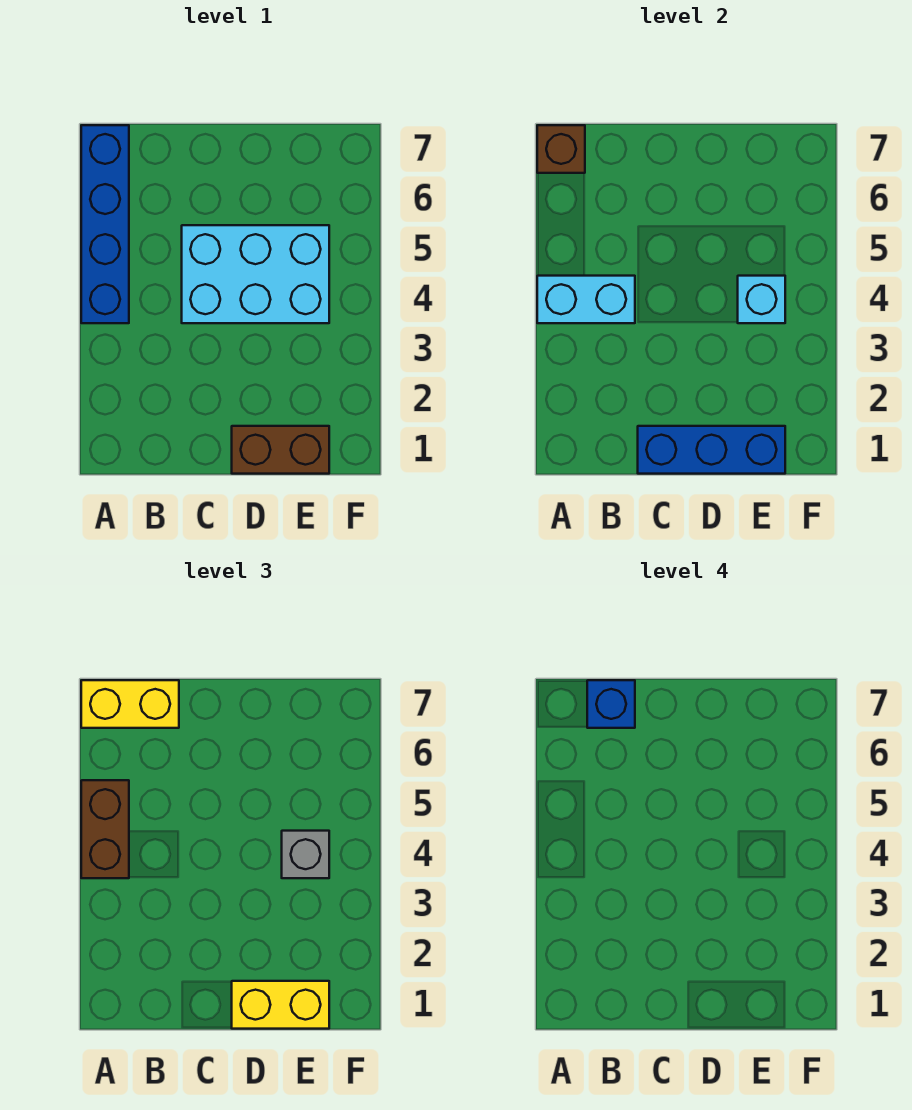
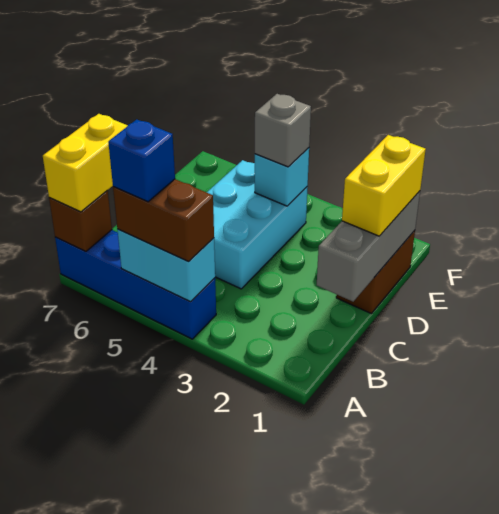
cyan 1x2 brick [537,276,635,323] -> cyan 1x2 brick turned to [117,229,215,302]
blue 1x1 brick [587,680,635,728] -> blue 1x1 brick moved to [108,119,175,202]
blue 1x3 brick [638,426,785,474] -> grey 1x3 brick [317,191,420,301]

